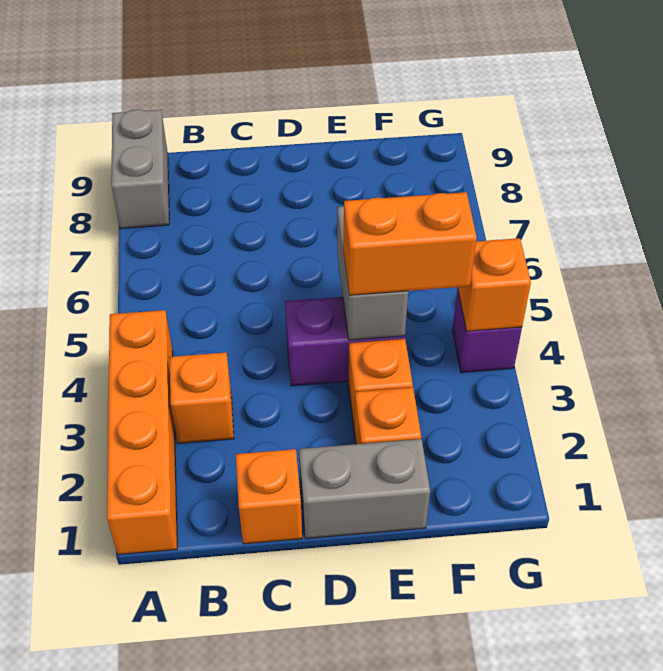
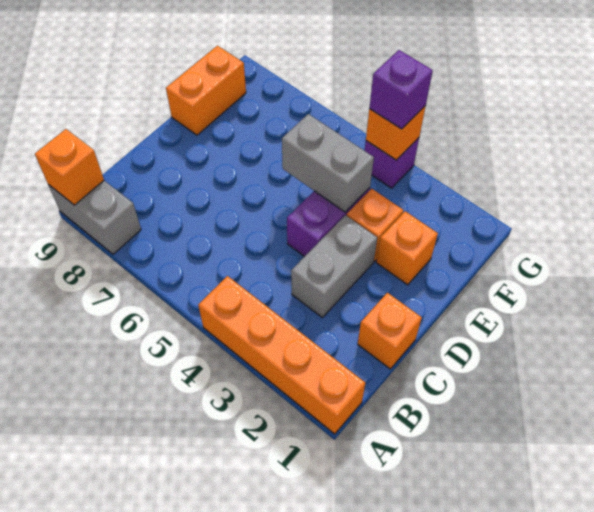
orange 1x1 brick [170,353,234,443] -> orange 1x1 brick moved to [35,129,104,205]
grey 1x2 brick [299,439,430,538] -> grey 1x2 brick moved to [291,215,377,317]
orange 1x2 brick [343,192,477,295] -> orange 1x2 brick moved to [166,46,246,135]
none -> purple 1x1 brick [369,50,433,129]

